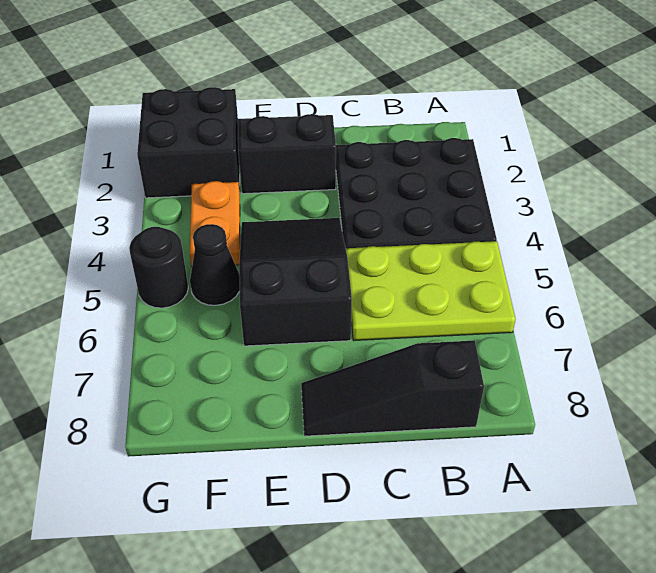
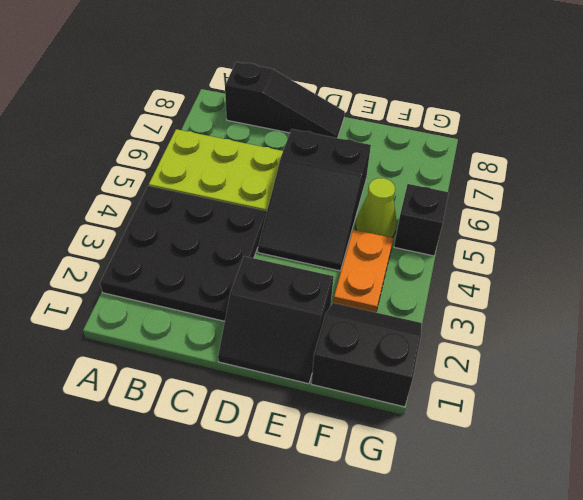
black 2x2 brick [137,87,240,198] -> black 2x2 slope [311,303,422,407]
black 1x1 cone [190,224,240,305] -> lime 1x1 cone [356,178,397,238]
black 1x1 round brick [129,227,188,308] -> black 1x1 brick [394,184,449,256]

